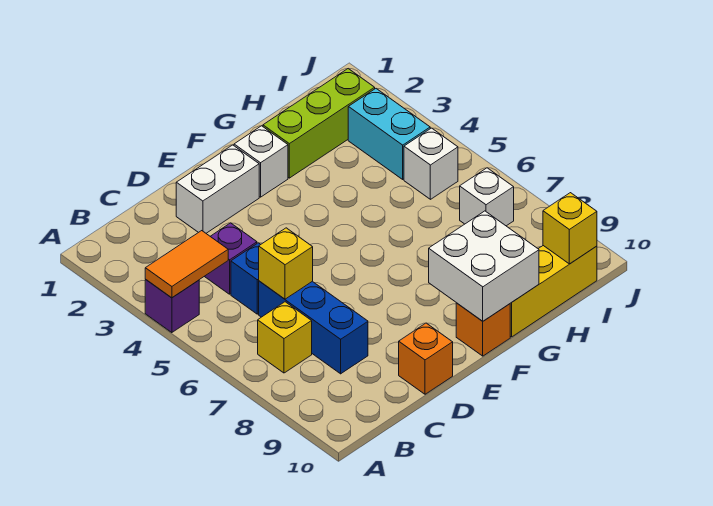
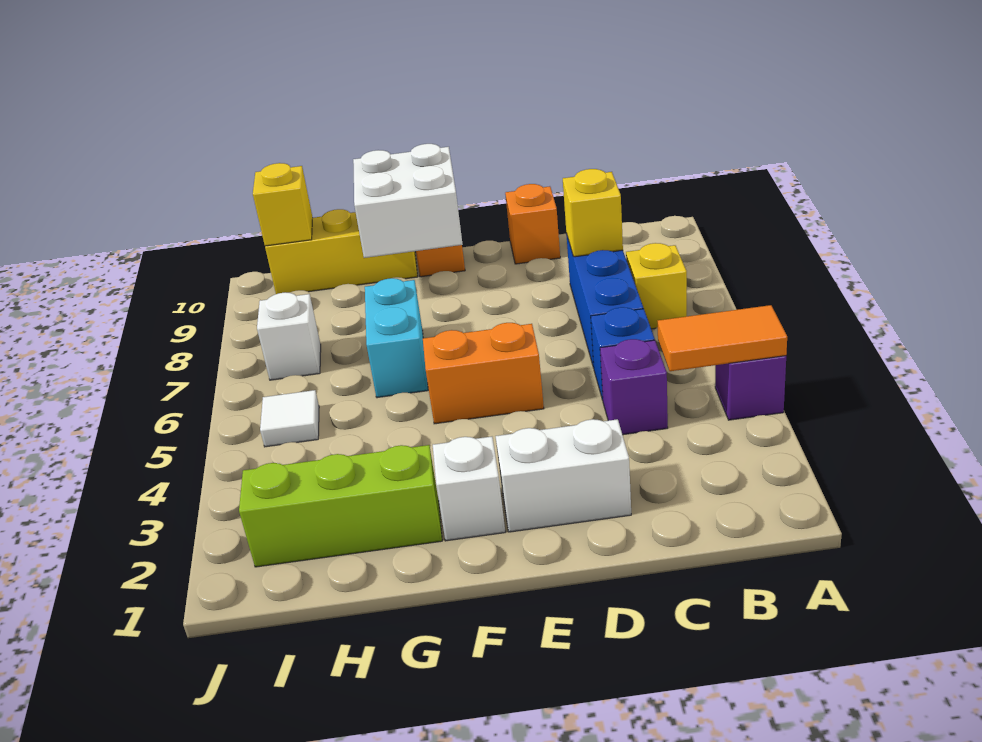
yellow 1x1 brick [259,228,313,299] -> yellow 1x1 brick moved to [563,169,623,257]
none -> orange 1x2 brick [423,323,544,424]
cyan 1x2 brick [348,89,430,179] -> cyan 1x2 brick moved to [365,278,428,398]
white 1x1 brick [404,128,458,199] -> white 1x1 tile [260,390,319,447]

